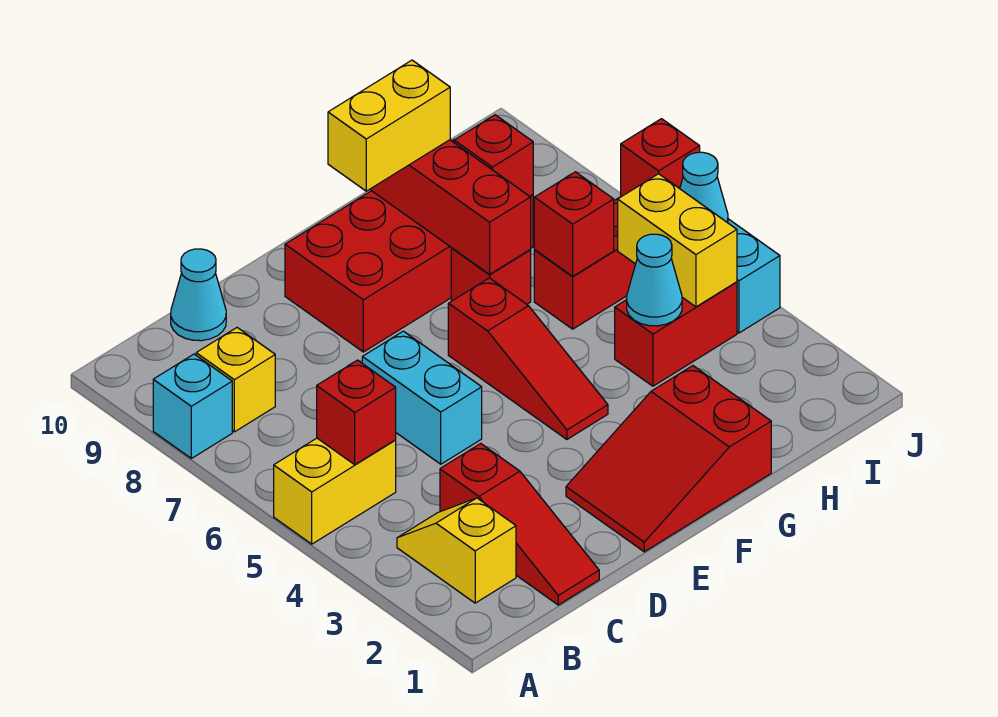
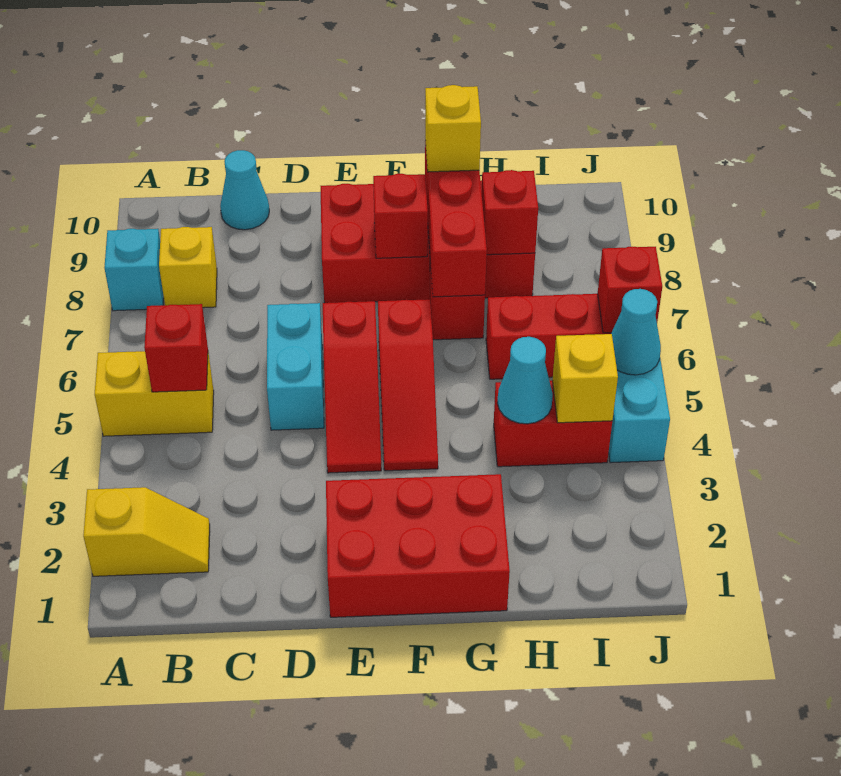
yellow 1x2 slope [397,498,516,603] -> yellow 1x2 slope turned to [83,487,210,576]
red 1x3 slope [440,444,599,605] -> red 1x3 slope moved to [323,301,381,473]
red 2x3 slope [566,366,771,552] -> red 2x3 brick [326,474,510,617]
yellow 1x2 brick [328,60,450,191] -> yellow 1x1 brick [425,85,481,172]
red 1x1 brick [534,172,614,276] -> red 1x1 brick moved to [373,174,428,258]
yellow 1x2 brick [618,174,737,307] -> yellow 1x1 brick [553,334,618,423]

